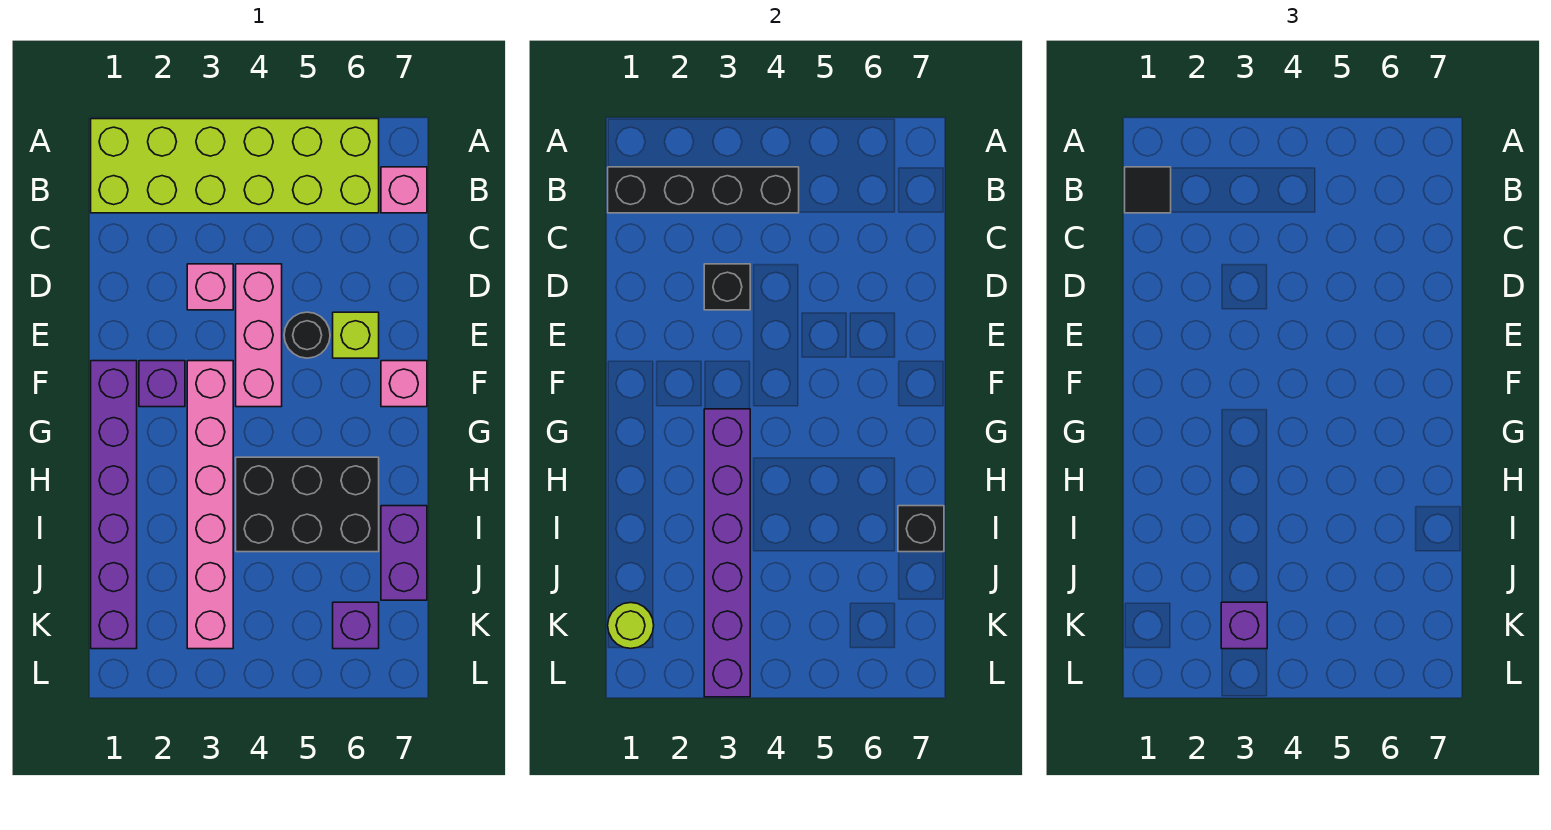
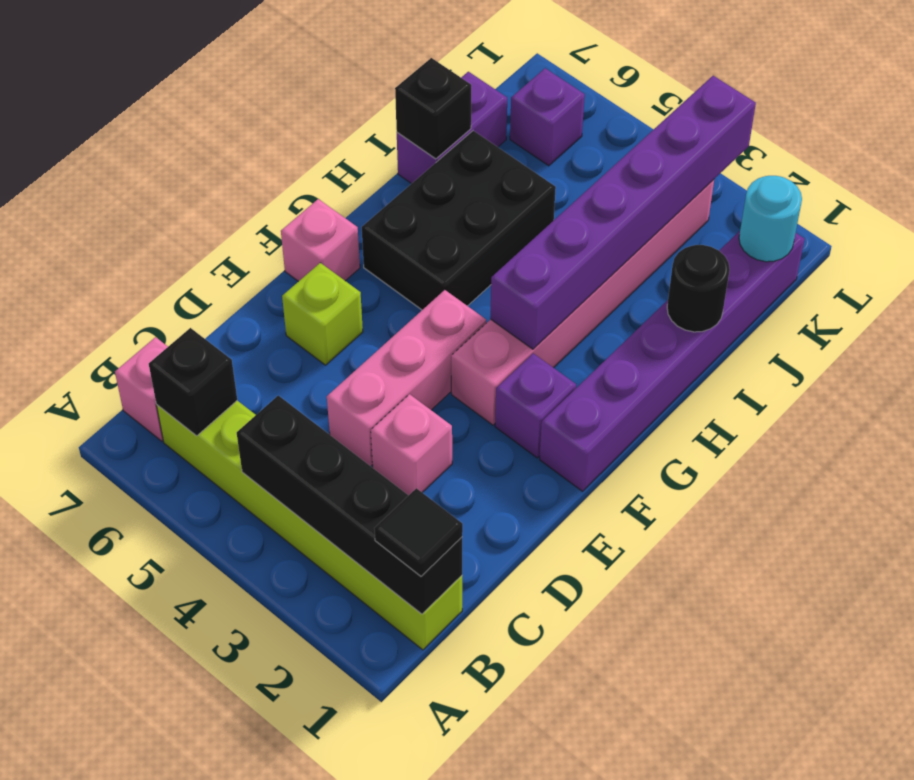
lime 2x6 brick [91,119,379,213] -> lime 1x6 brick [157,401,462,650]
black 1x1 brick [704,264,750,310] -> black 1x1 brick moved to [149,328,237,436]
black 1x1 round brick [284,312,330,358] -> black 1x1 round brick moved to [667,245,730,332]
black 2x3 brick [236,457,379,552] -> black 2x3 brick turned to [362,131,556,310]
lime 1x1 round brick [608,603,654,649] -> cyan 1x1 round brick [739,176,802,262]
purple 1x1 brick [1221,602,1267,649] -> none

